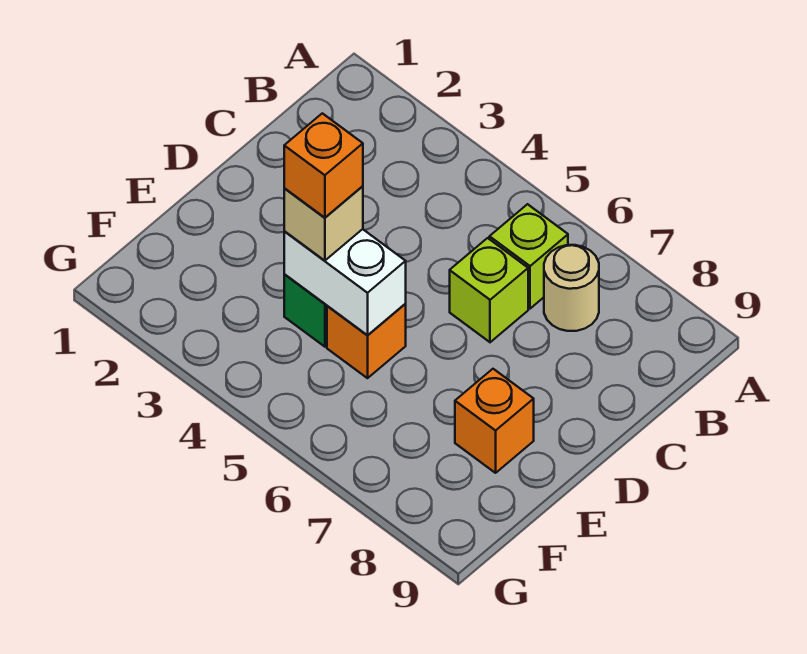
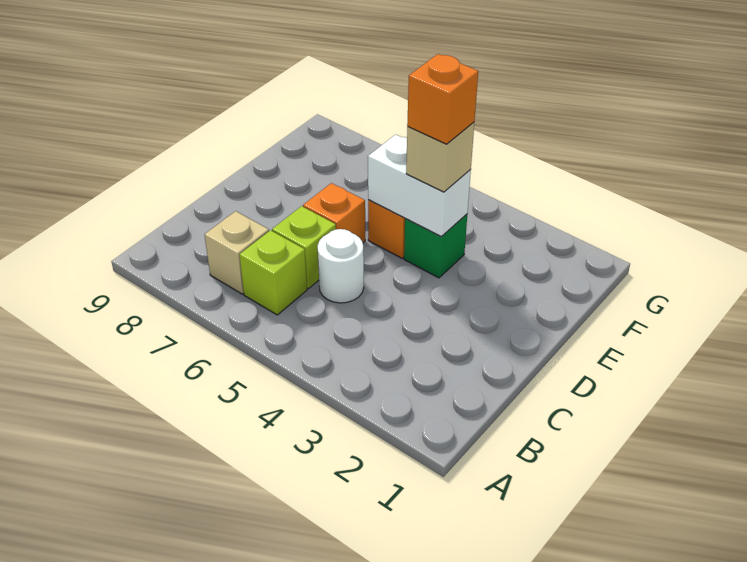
tan 1x1 round brick [544,245,599,331] -> tan 1x1 brick [205,211,269,294]
none -> white 1x1 round brick [318,229,364,303]
orange 1x1 brick [455,369,534,473] -> orange 1x1 brick moved to [303,183,365,243]

